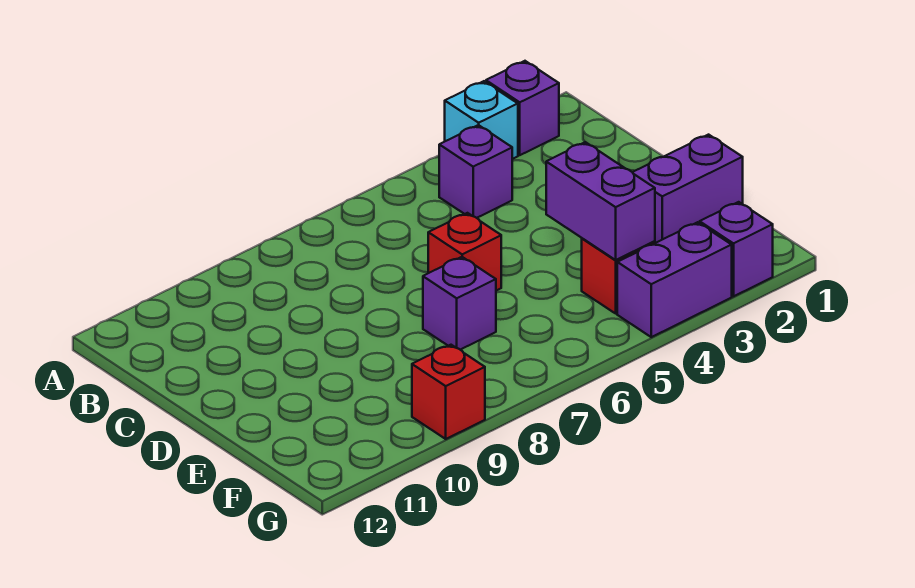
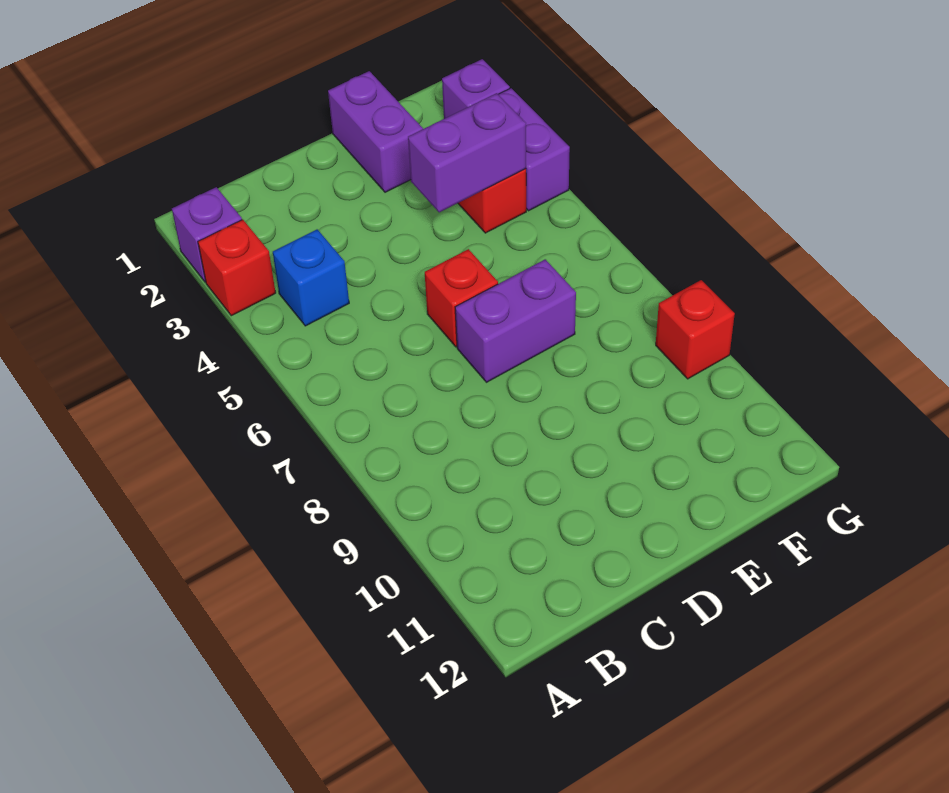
cyan 1x1 brick [445,81,518,159] -> red 1x1 brick [198,220,276,316]
purple 1x1 brick [439,125,512,218] -> blue 1x1 brick [273,229,349,326]
purple 1x1 brick [423,257,496,350] -> purple 1x2 brick [455,259,576,382]

